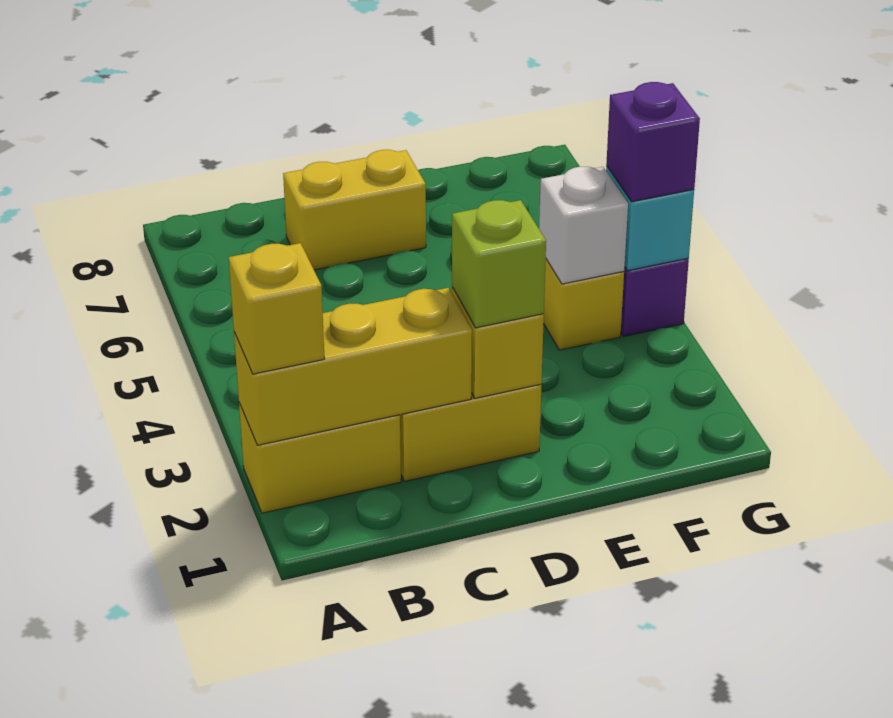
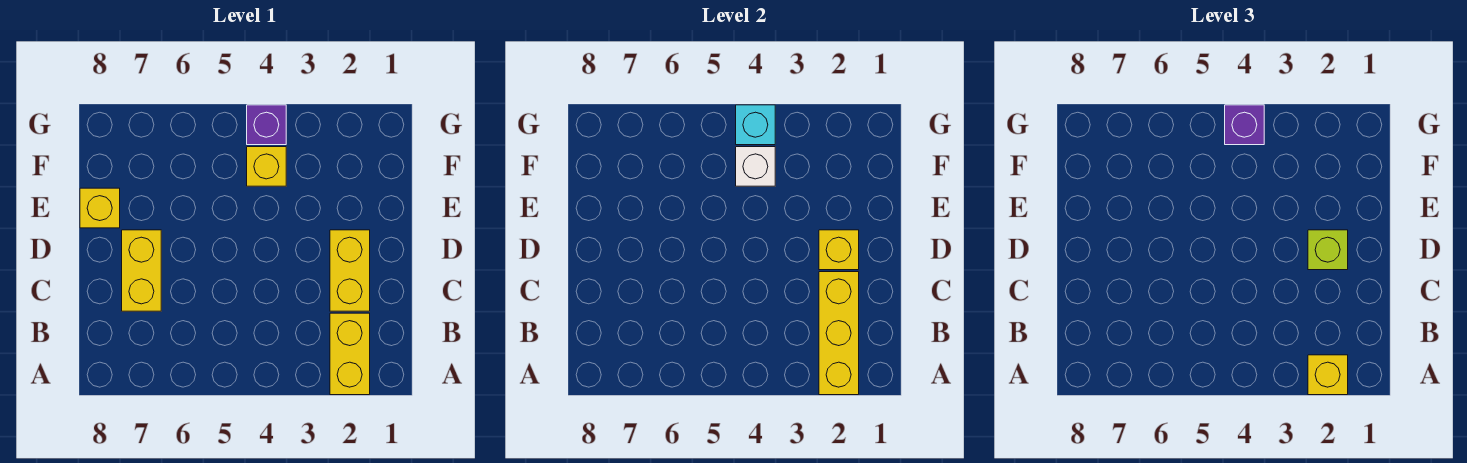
none -> yellow 1x1 brick [80,188,120,228]

